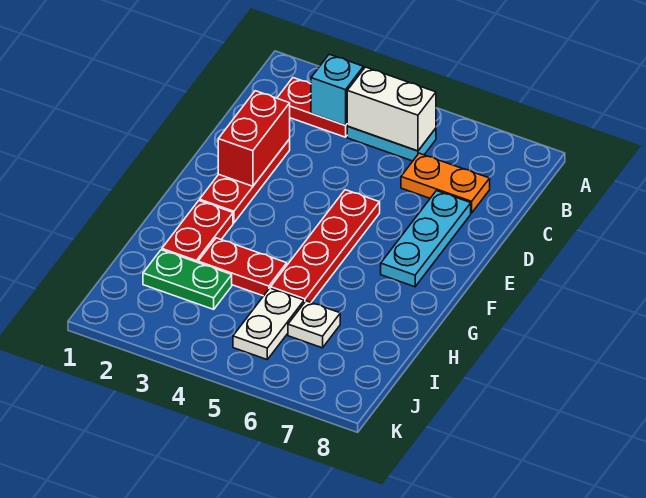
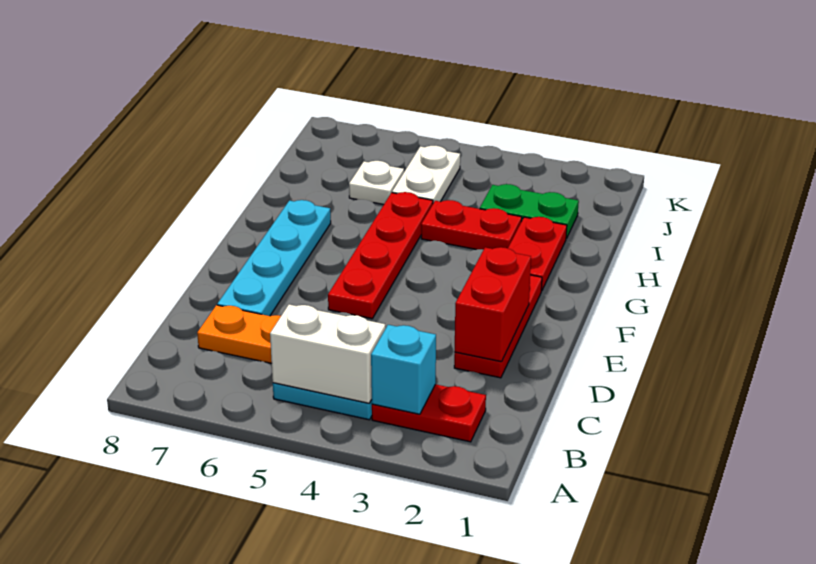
cyan 1x3 plate [381,191,471,287] -> cyan 1x4 plate [217,200,331,316]

